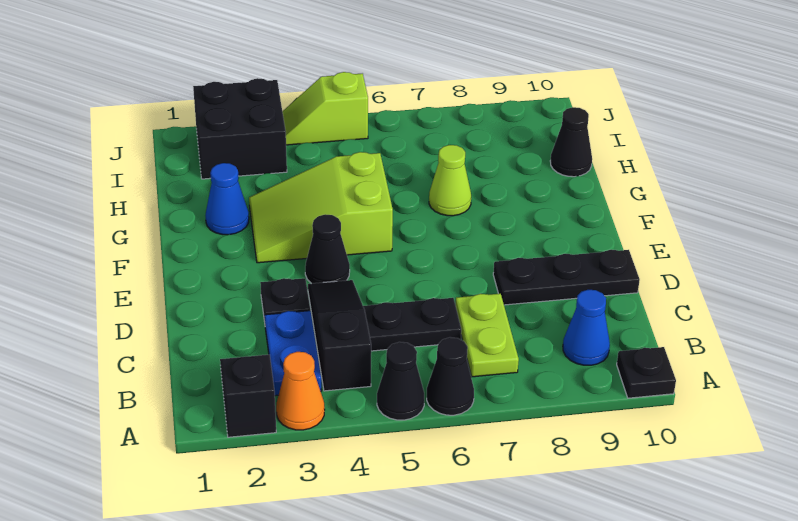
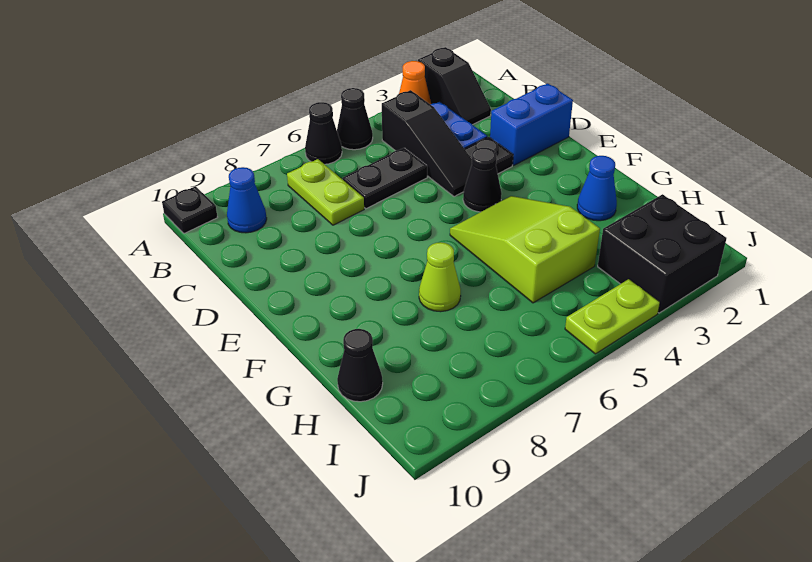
none -> blue 1x2 brick [490,83,573,165]
black 1x3 plate [493,250,640,305] -> none
lime 2x3 slope [249,152,393,263] -> lime 2x3 slope turned to [450,196,600,303]
lime 1x2 slope [282,72,368,145] -> lime 1x2 plate [565,279,660,354]

